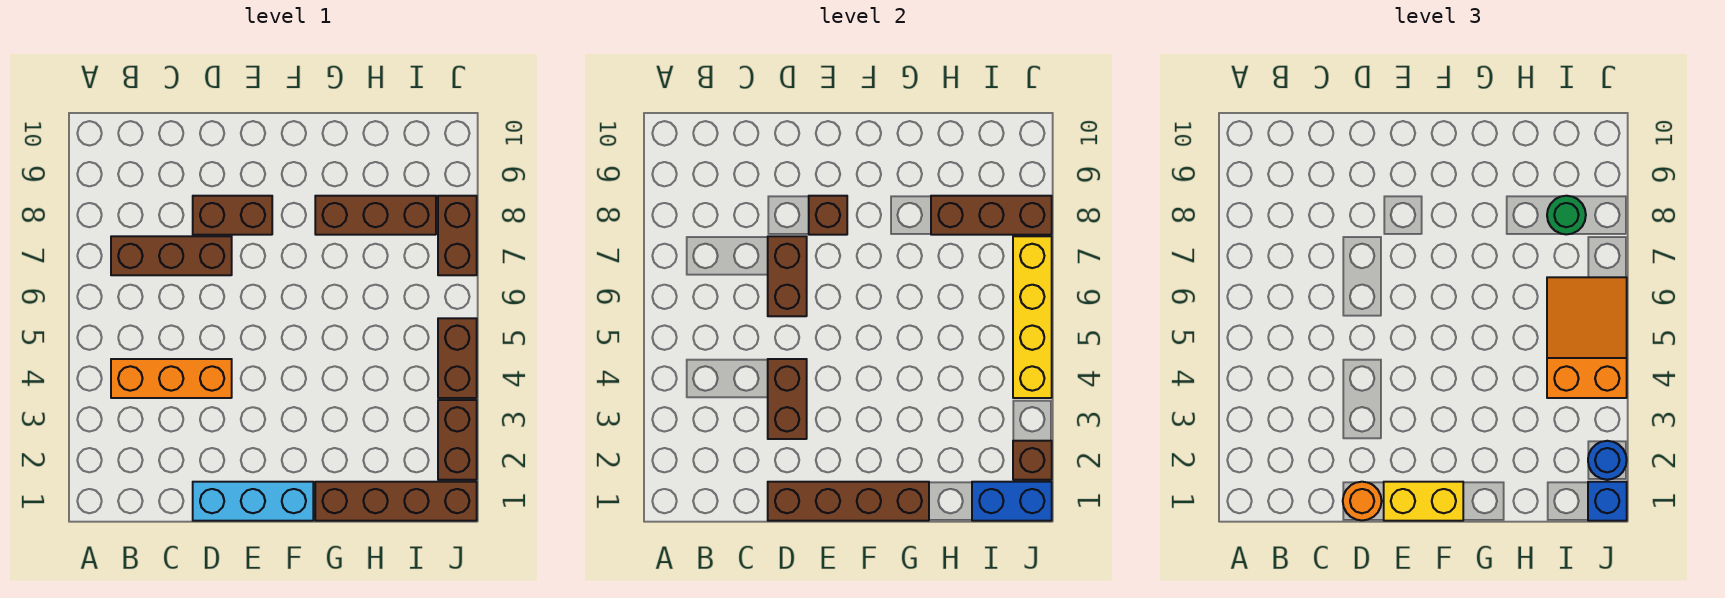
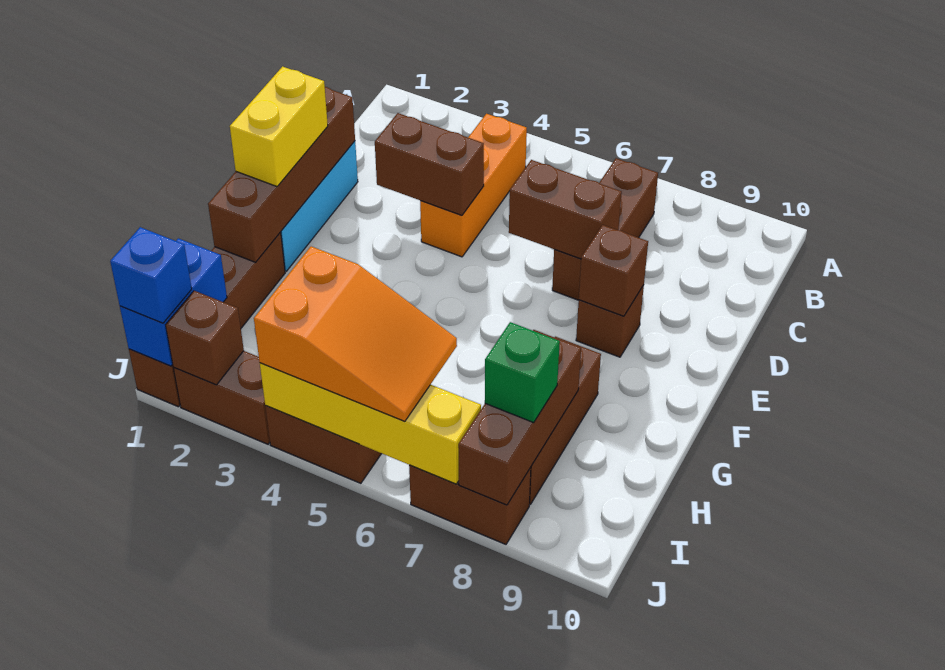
orange 1x1 round brick [1343,482,1382,520] -> none
brown 1x2 brick [193,196,272,235] -> brown 1x1 brick [576,285,644,357]
green 1x1 round brick [1547,196,1586,234] -> green 1x1 brick [485,322,560,423]
blue 1x1 round brick [1588,441,1627,480] -> none

